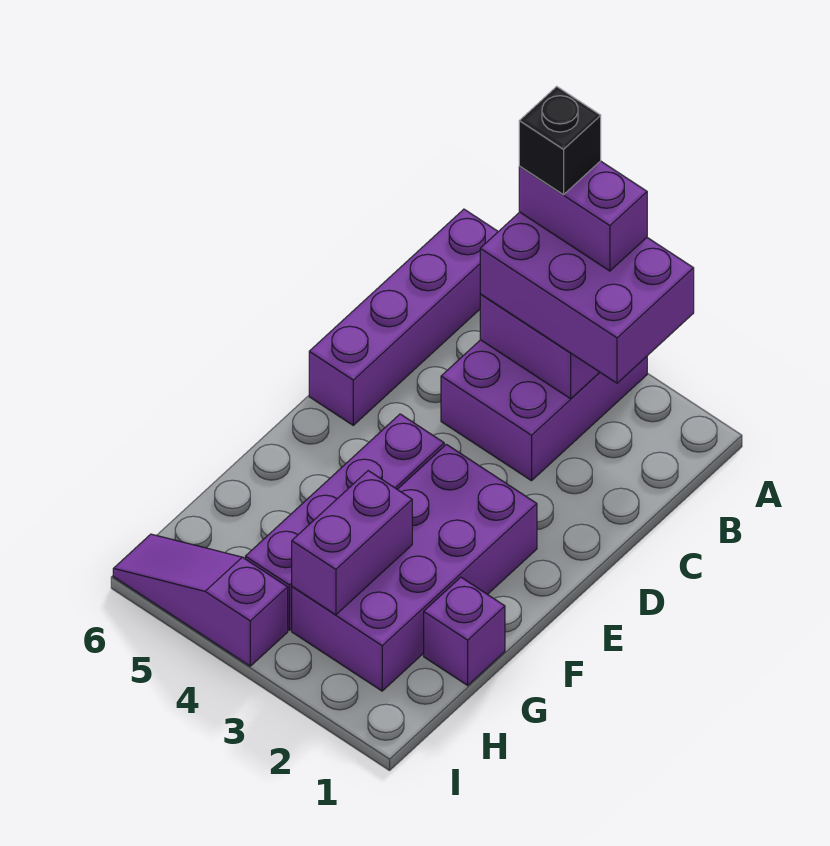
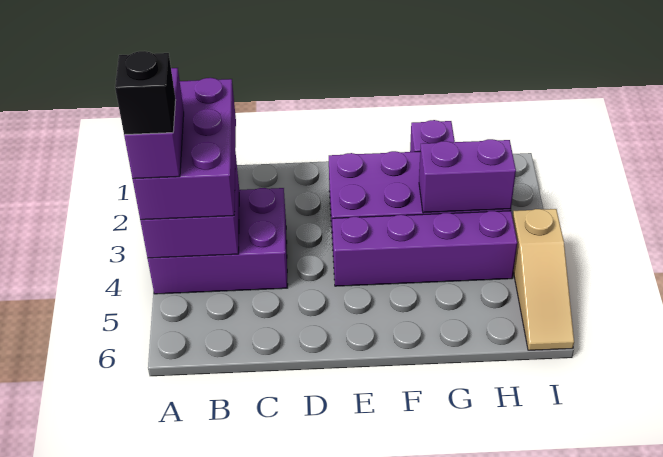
purple 1x4 brick [309,209,498,425] -> none
purple 1x3 slope [113,534,288,666] -> tan 1x3 slope [513,209,574,350]

